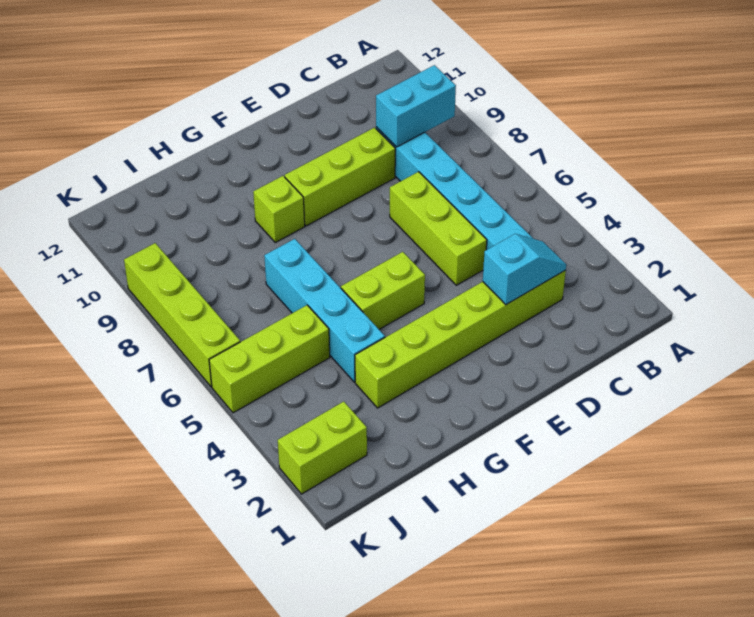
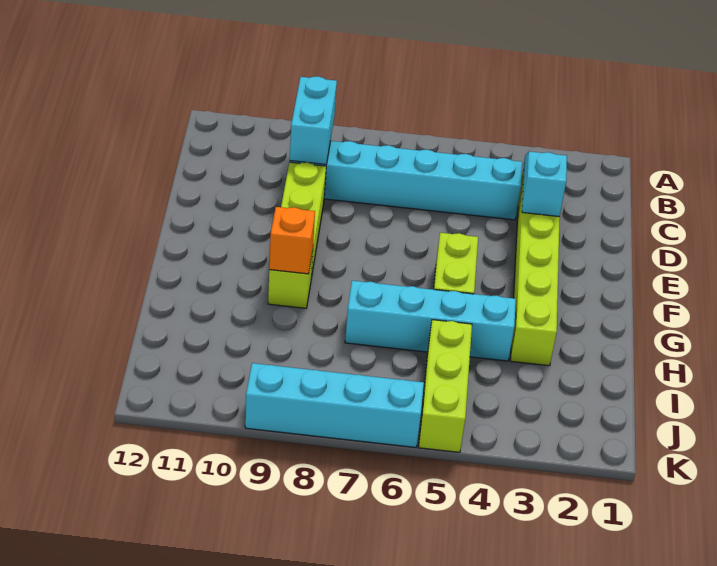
lime 1x3 brick [390,172,487,285] -> none
none -> orange 1x1 brick [269,207,315,274]
lime 1x2 brick [278,401,367,494] -> none
lime 1x4 brick [124,243,240,387] -> cyan 1x4 brick [245,363,424,447]

